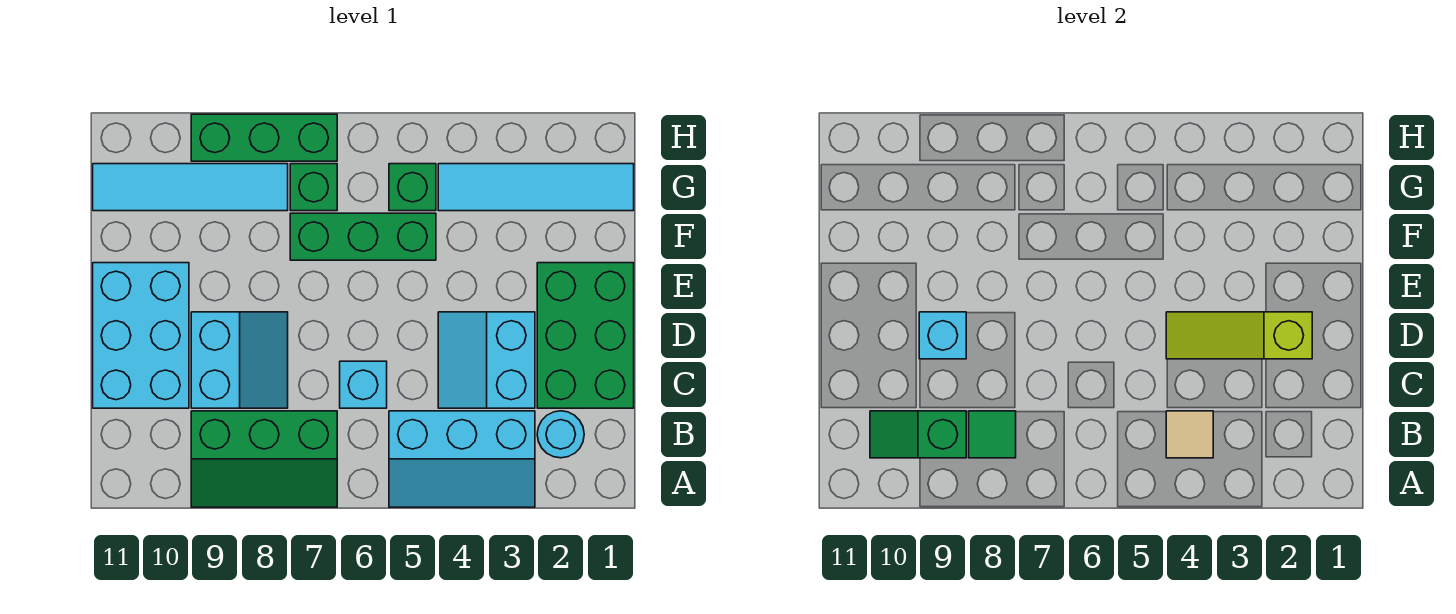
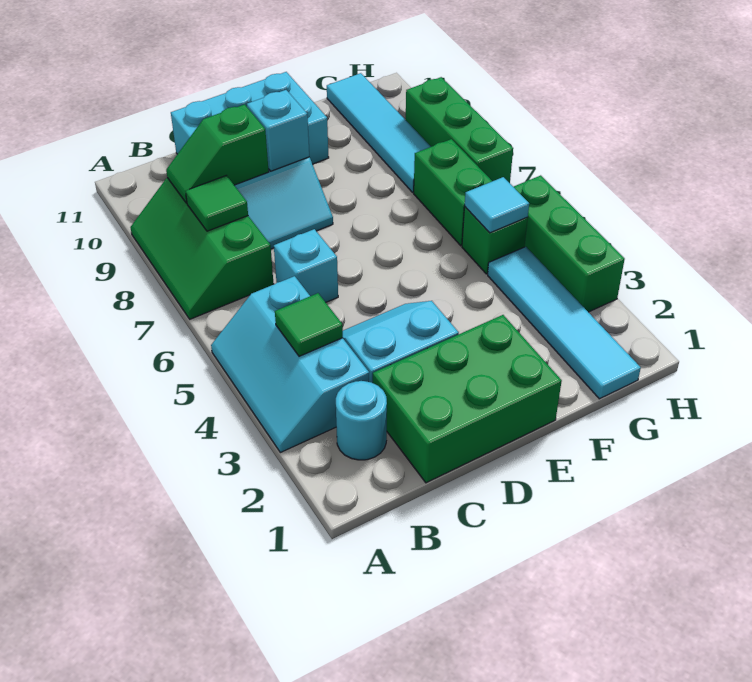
tan 1x1 tile [1166,411,1213,458] -> green 1x1 tile [275,293,343,356]
green 1x2 slope [870,411,966,458] -> green 1x2 slope turned to [166,104,269,203]
lime 1x3 slope [1166,312,1312,359] -> none
green 1x3 brick [290,213,436,260] -> green 1x3 brick moved to [514,175,625,312]
none -> cyan 1x1 tile [465,177,529,233]
green 1x1 brick [290,164,337,211] -> green 1x2 brick [414,139,492,246]

